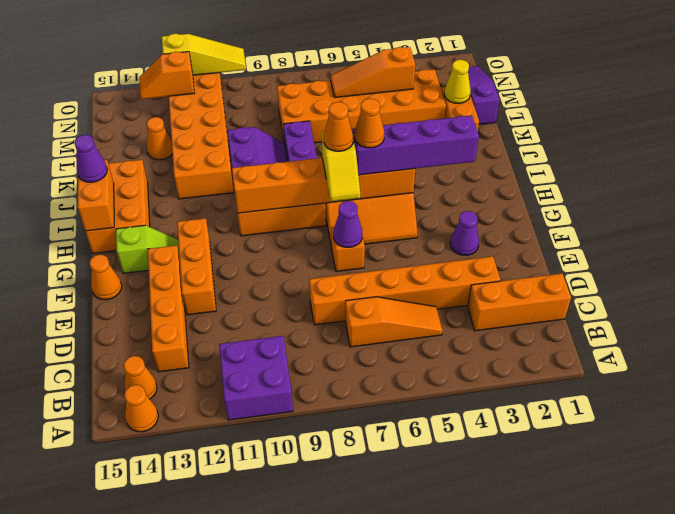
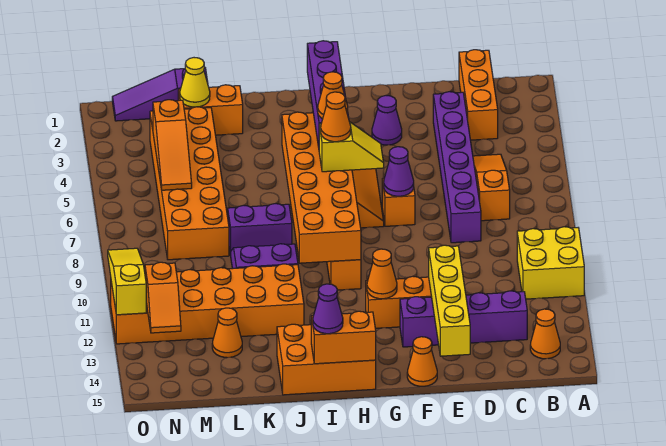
purple 2x2 brick [219,336,293,420] -> yellow 2x2 brick [517,227,584,299]
orange 1x1 cone [124,385,158,432] -> orange 1x1 cone moved to [367,249,397,299]
orange 1x4 brick [148,245,189,372] -> purple 1x4 brick [400,291,527,347]
orange 1x6 brick [309,256,500,325] -> purple 1x6 brick [433,92,481,243]
none -> yellow 1x4 brick [429,245,470,356]
lime 1x2 slope [116,225,179,273] -> none
orange 1x6 brick [232,158,415,213] -> orange 2x6 brick [282,112,361,263]

